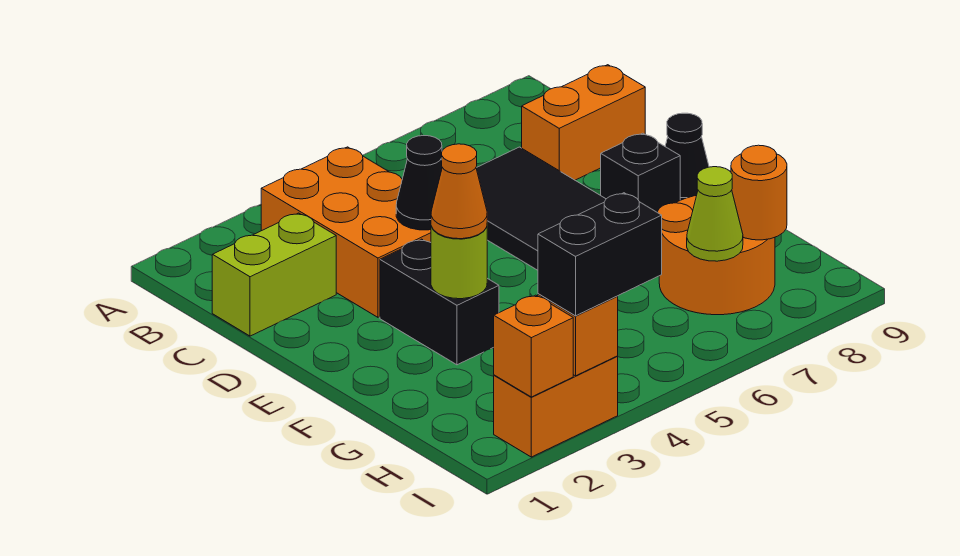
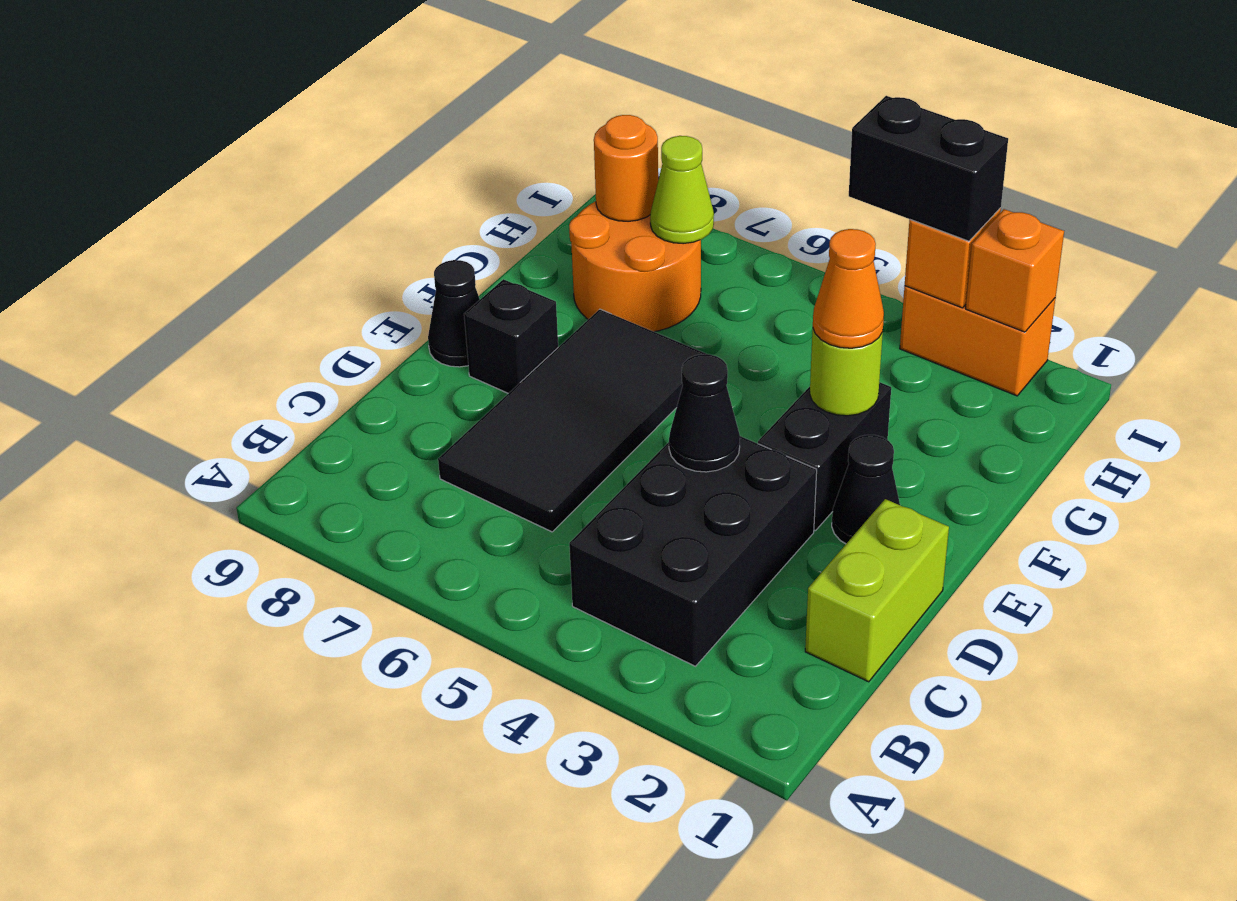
orange 2x3 brick [261,147,431,317] -> black 2x3 brick [569,436,817,666]
lime 1x2 brick [212,213,336,336] -> lime 1x2 brick turned to [805,499,949,682]
orange 1x2 brick [522,65,645,180] -> none
none -> black 1x1 cone [832,435,900,544]

